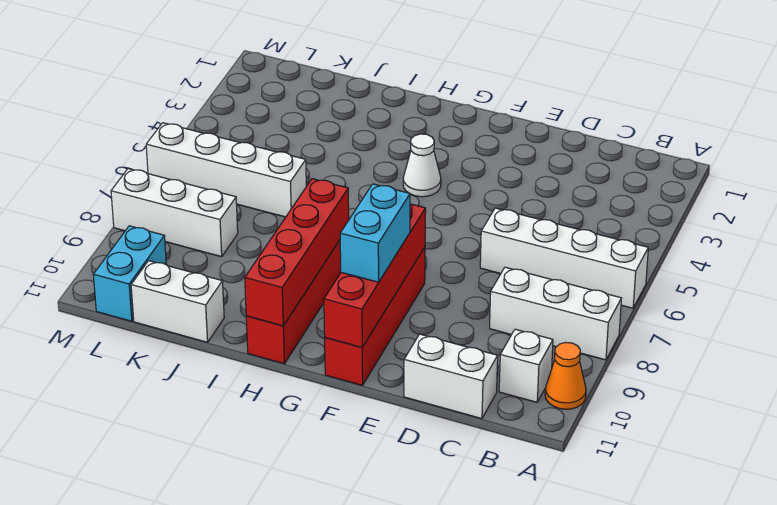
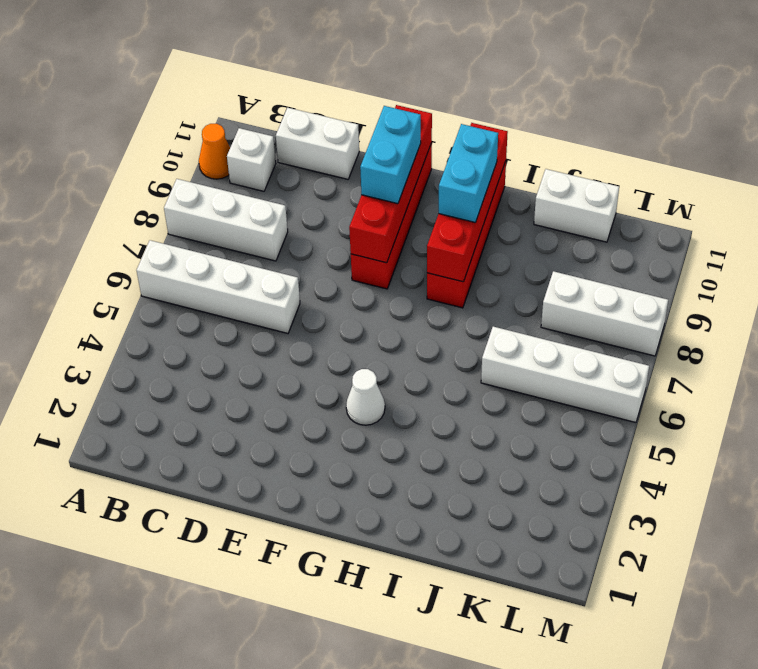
cyan 1x2 brick [93,226,166,321] -> cyan 1x2 brick moved to [439,124,498,223]

